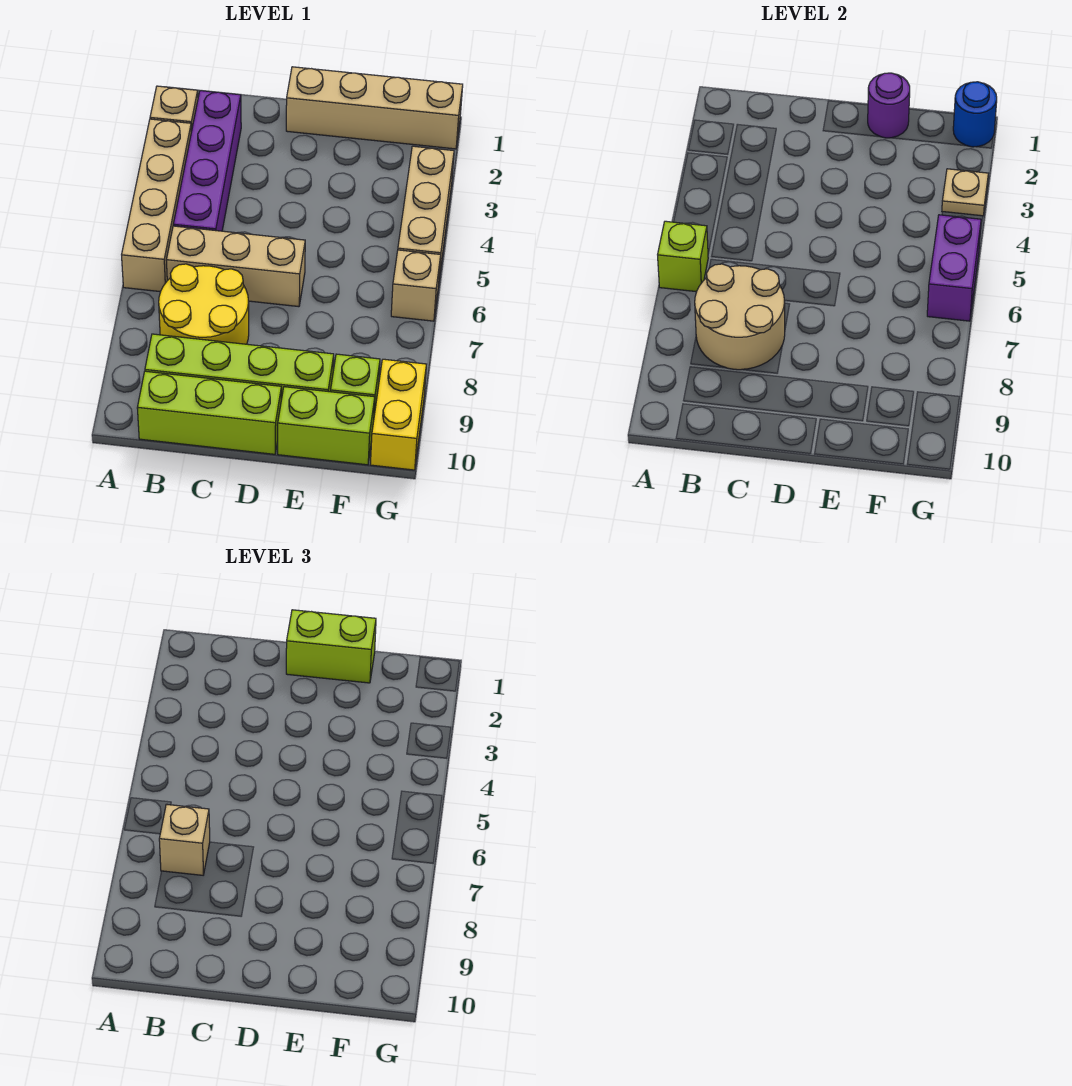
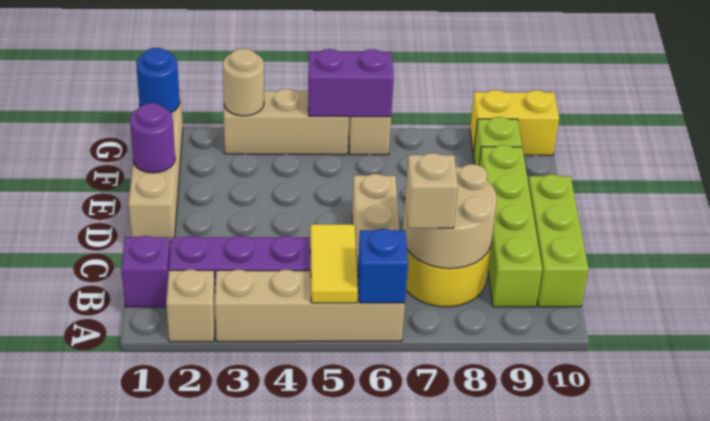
none -> yellow 1x2 tile [310,224,358,303]
lime 1x1 brick [658,221,708,292] -> blue 1x1 brick [358,229,408,303]
none -> purple 1x1 brick [121,236,170,307]
lime 1x2 brick [286,610,376,683] -> none
lime 1x2 brick [278,387,375,465] -> none
tan 1x1 plate [942,169,988,216] -> tan 1x1 round brick [223,48,264,116]

